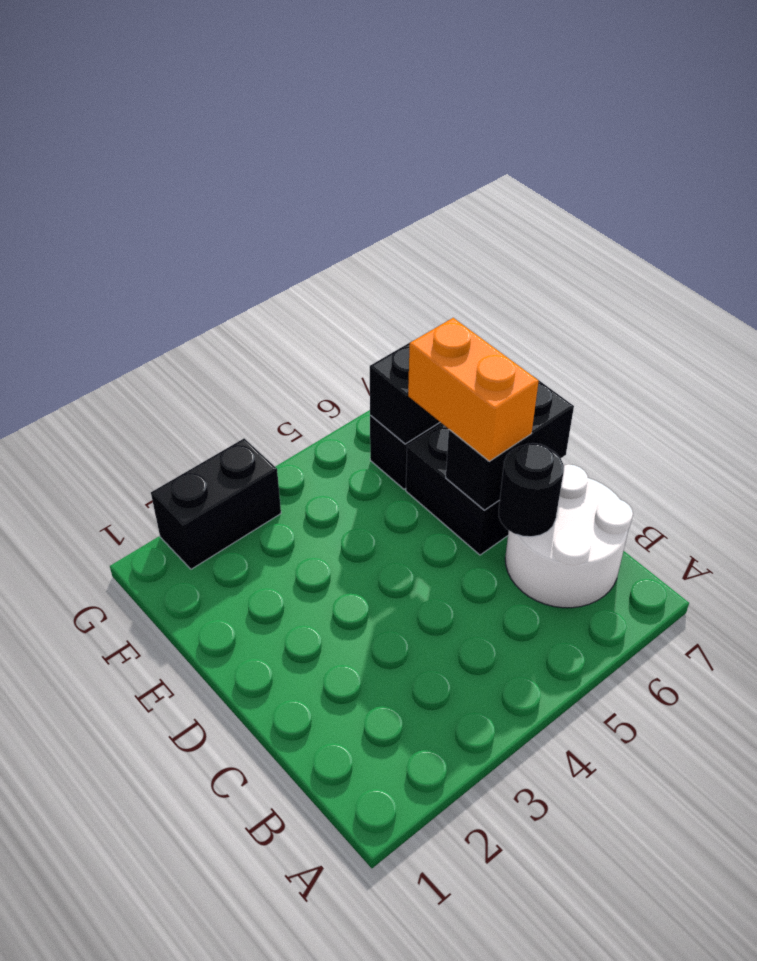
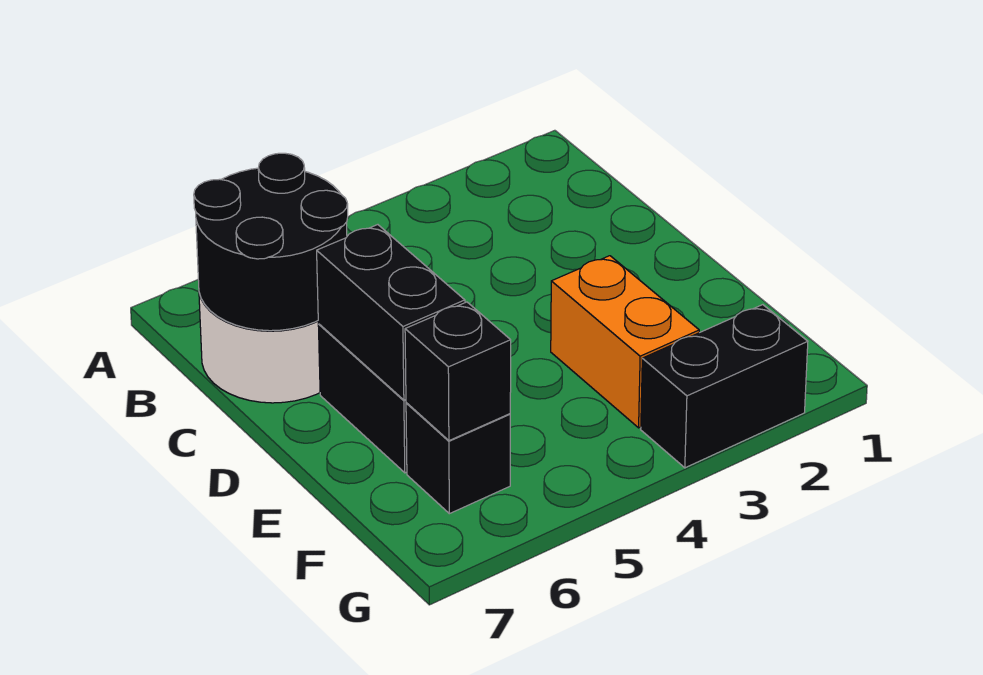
black 1x1 round brick [499,443,564,537] -> black 2x2 round brick [194,153,348,331]
black 1x2 brick [446,381,574,510] -> black 1x2 brick turned to [317,225,465,400]
orange 1x2 brick [408,318,539,461] -> orange 1x2 brick moved to [551,256,699,428]

